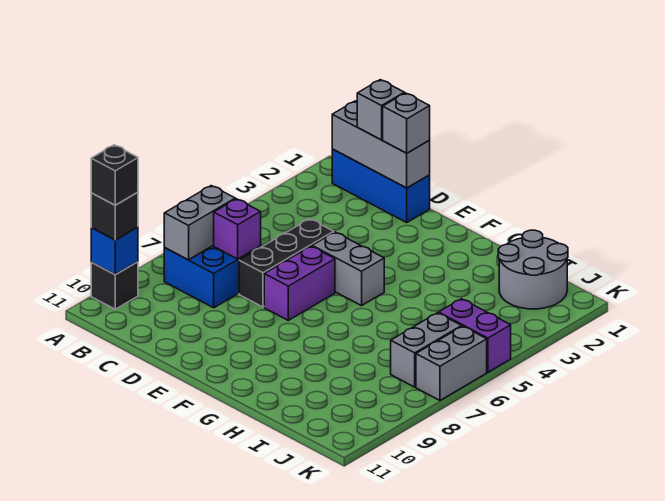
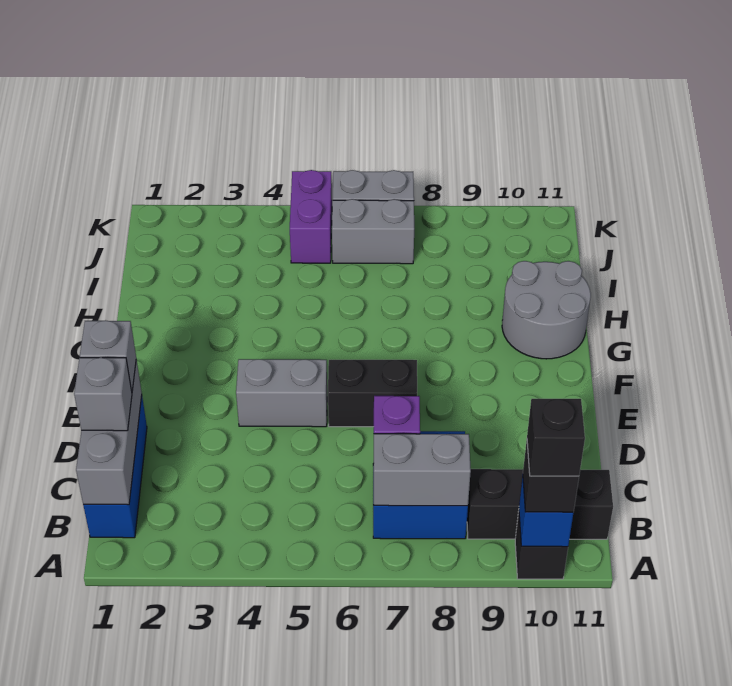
black 1x3 brick [239,219,334,307] -> black 1x3 brick moved to [467,469,613,539]
grey 1x2 brick [312,232,384,306] -> grey 1x2 brick turned to [236,359,327,427]
purple 1x2 brick [264,246,335,320] -> black 1x2 brick [328,360,417,427]
grey 2x2 round brick [498,230,568,309] -> grey 2x2 round brick moved to [502,261,591,359]

